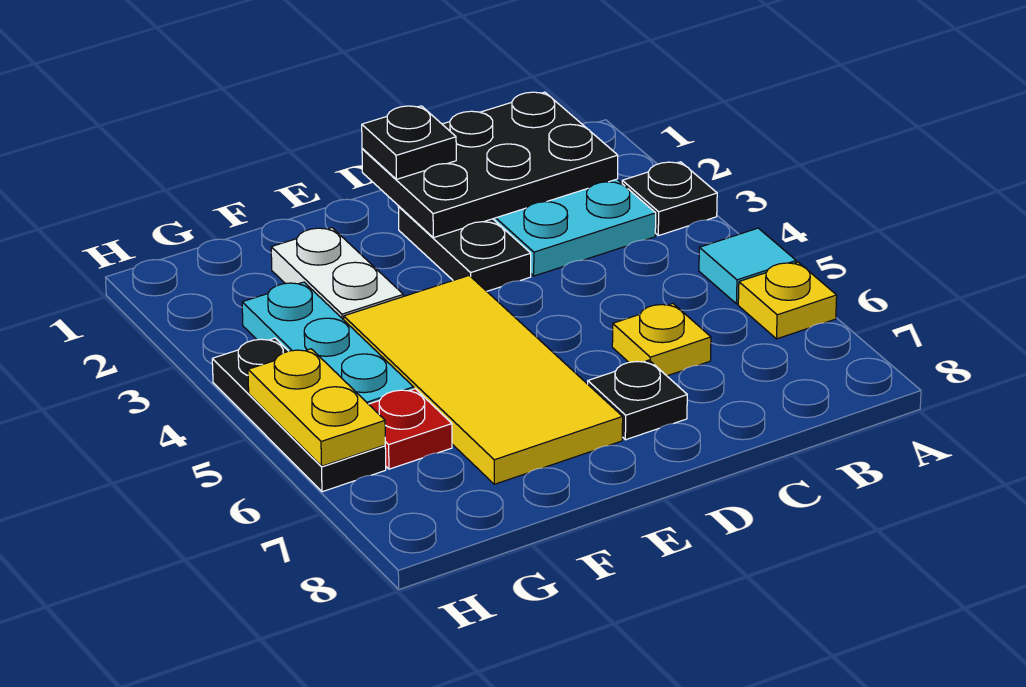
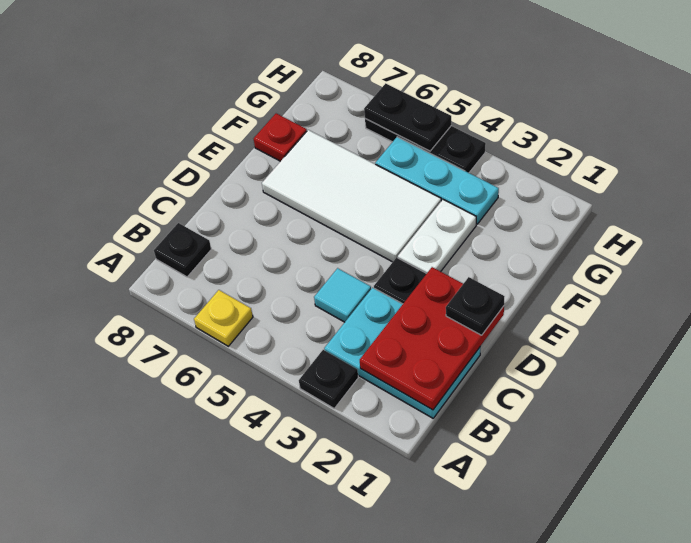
cyan 1x1 tile [699,228,796,304] -> cyan 1x1 tile moved to [314,268,371,322]
black 2x3 plate [362,92,618,238] -> red 2x3 plate [360,267,504,410]
yellow 1x1 plate [612,304,711,376] -> none
black 1x1 plate [588,360,687,440] -> black 1x1 plate moved to [154,223,211,277]
yellow 2x4 tile [344,276,623,484] -> white 2x4 tile [262,130,441,262]
white 1x2 plate [271,228,403,320] -> white 1x2 plate turned to [398,200,476,273]
red 1x1 plate [369,389,452,469] -> red 1x1 plate moved to [254,113,307,161]
yellow 1x2 plate [248,349,385,466] -> black 1x2 plate [364,83,451,151]

